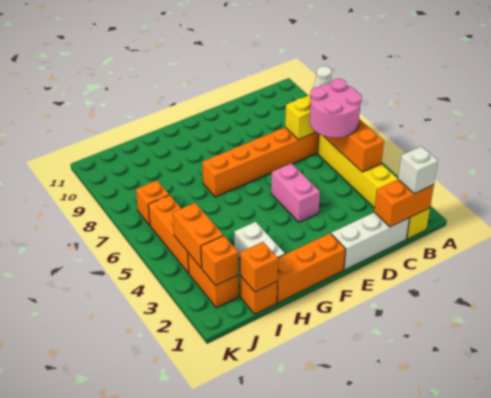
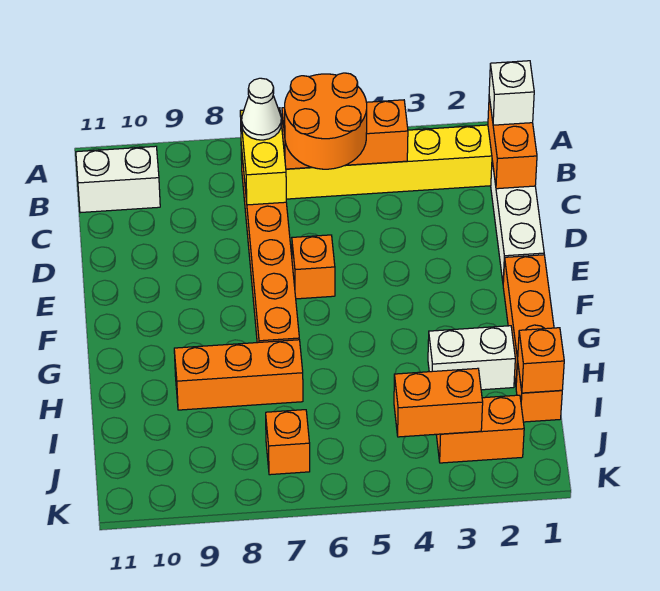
pink 2x2 round brick [310,79,362,138] -> orange 2x2 round brick [285,73,367,169]
none -> white 1x2 brick [76,146,160,213]
pink 1x2 brick [271,163,320,222] -> none
orange 1x1 brick [201,236,238,285] -> orange 1x1 brick moved to [292,235,335,299]
orange 1x3 brick [148,195,189,273] -> orange 1x3 brick moved to [174,340,303,410]

